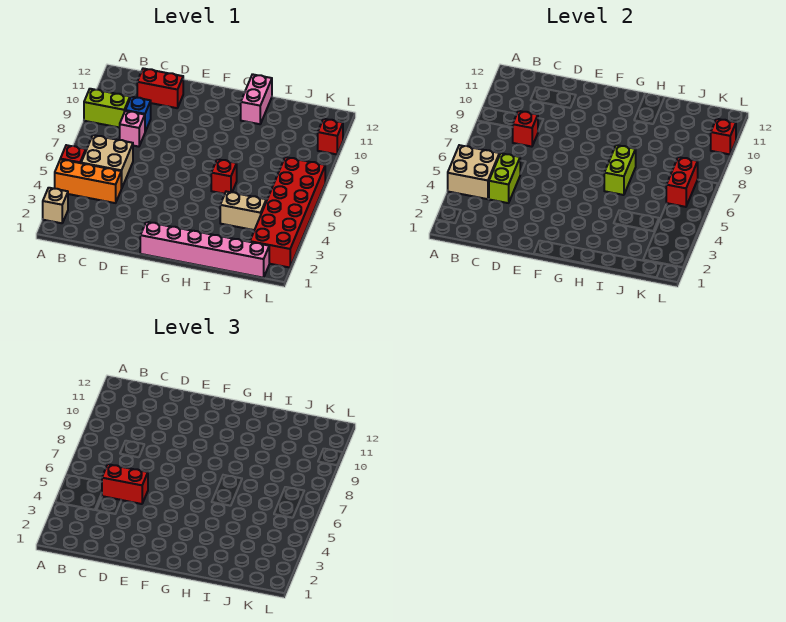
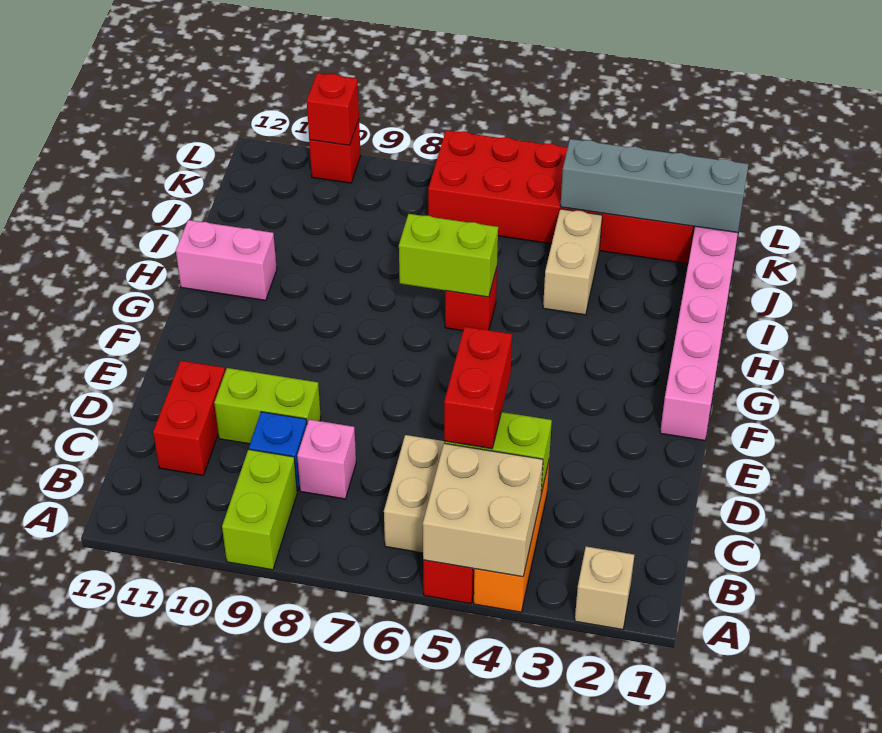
red 1x1 brick [513,111,538,147] -> none
none -> lime 1x2 brick [214,368,321,444]
none -> grey 1x4 brick [560,139,749,233]
red 1x2 brick [666,157,698,207] -> none

